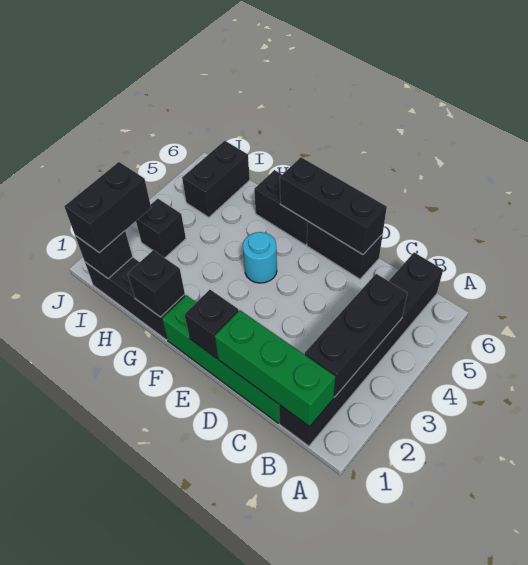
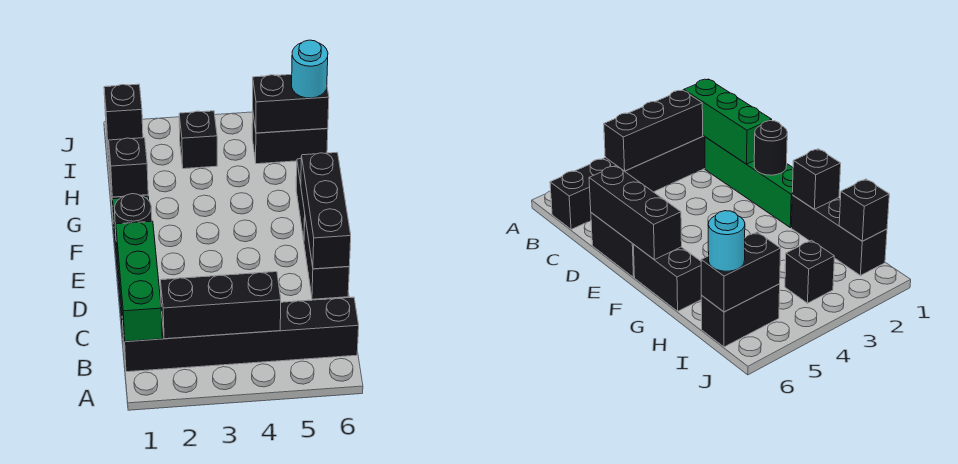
black 1x1 brick [185,290,239,358] -> black 1x1 round brick [115,194,152,241]
cyan 1x1 round brick [243,232,277,283] -> cyan 1x1 round brick moved to [292,40,328,98]
black 1x2 brick [64,162,151,253] -> black 1x2 brick moved to [253,74,329,133]

